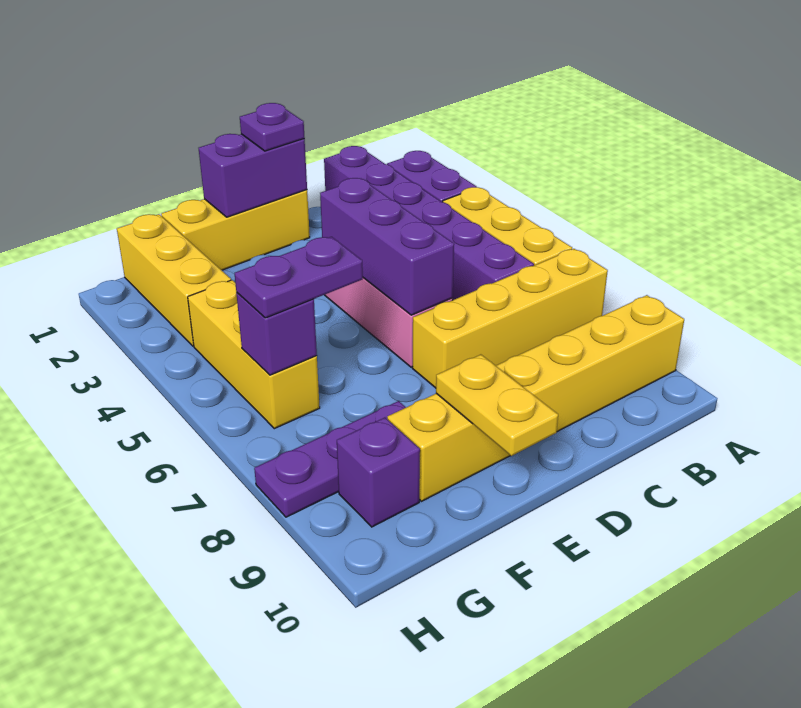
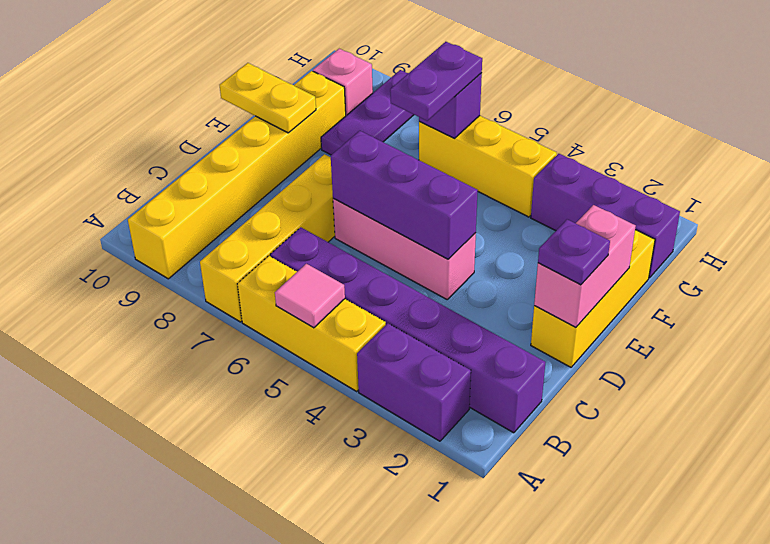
none -> pink 1x1 tile [275,264,345,328]
purple 1x2 brick [199,134,307,217] -> pink 1x2 brick [534,205,636,328]
yellow 1x3 brick [117,214,231,346] -> purple 1x3 brick [531,154,680,278]
purple 1x1 brick [337,418,420,527] -> pink 1x1 brick [313,49,373,115]

